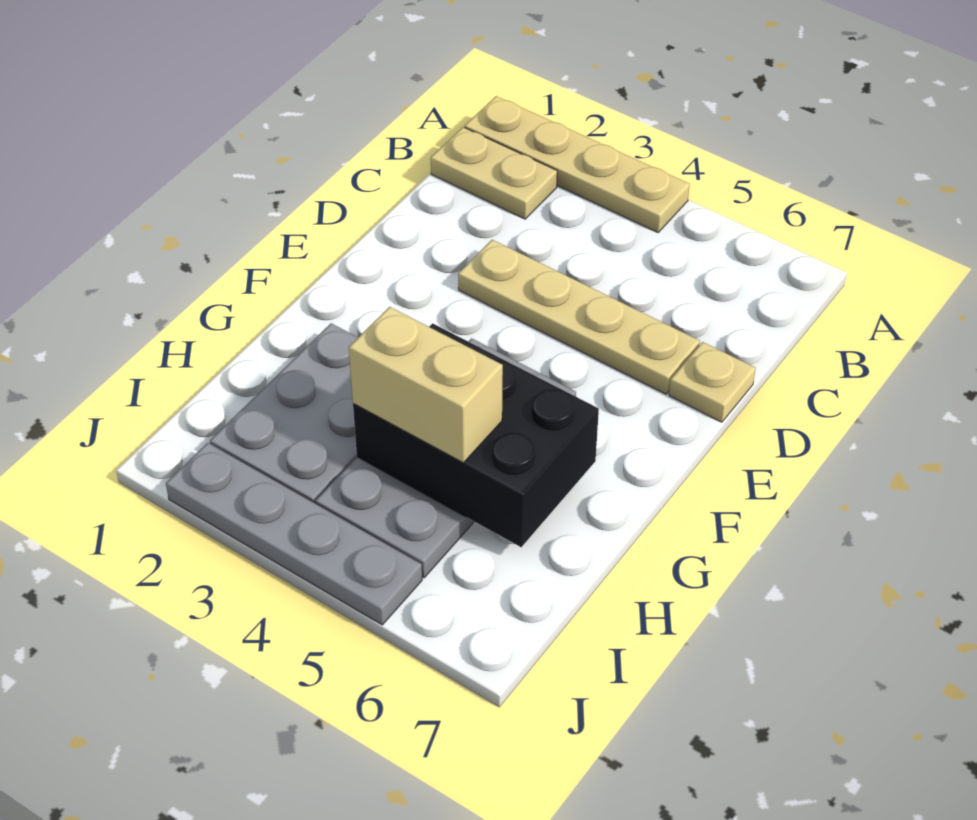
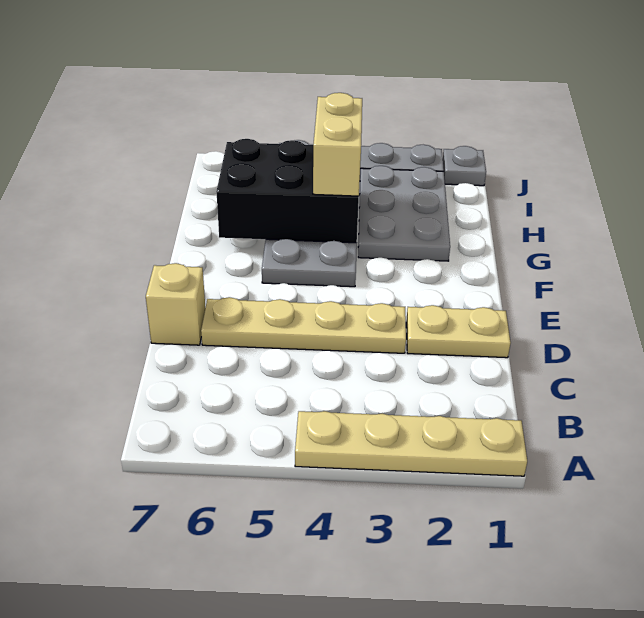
tan 1x2 plate [431,127,557,219] -> tan 1x2 plate moved to [406,305,511,358]
tan 1x1 plate [669,342,756,422] -> tan 1x1 brick [146,263,205,345]
tan 1x2 brick [349,307,503,463] -> tan 1x2 brick turned to [313,93,362,196]
none -> grey 1x1 plate [443,146,486,186]

